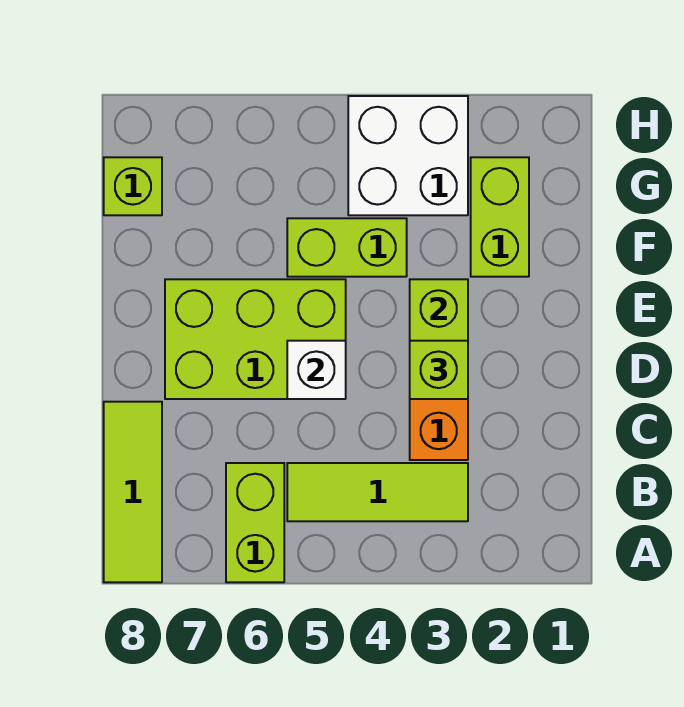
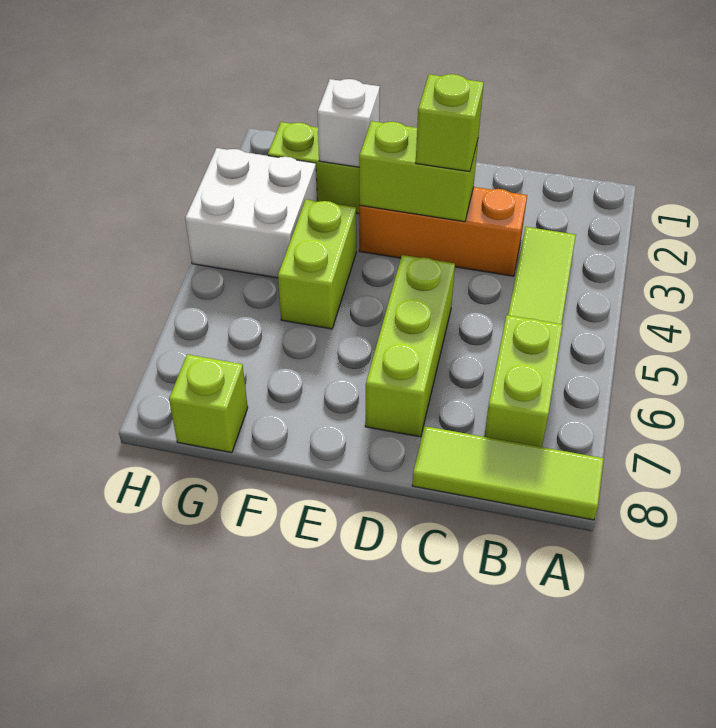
lime 1x2 brick [226,463,284,582] -> lime 1x2 brick turned to [484,315,563,447]
lime 2x3 brick [165,279,346,399] -> lime 1x3 brick [365,255,455,437]
white 1x1 brick [287,341,346,399] -> white 1x1 brick moved to [317,79,380,167]

